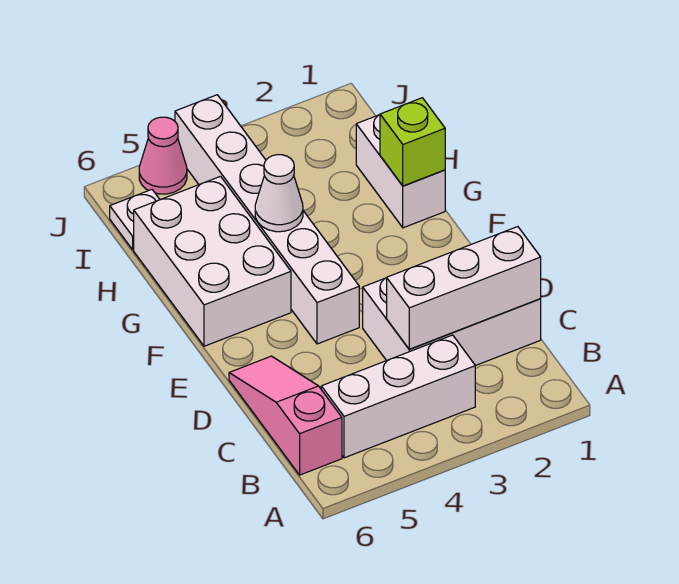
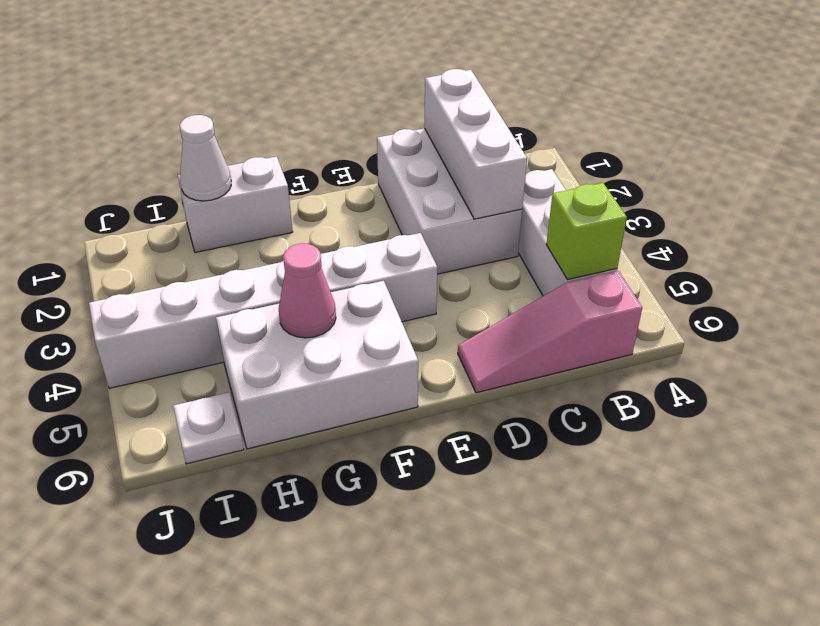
lime 1x1 brick [380,98,445,186] -> lime 1x1 brick moved to [546,183,627,280]
white 1x1 cone [255,155,303,232] -> white 1x1 cone moved to [180,115,231,201]
pink 1x1 cone [139,117,187,194] -> pink 1x1 cone moved to [279,243,336,338]

